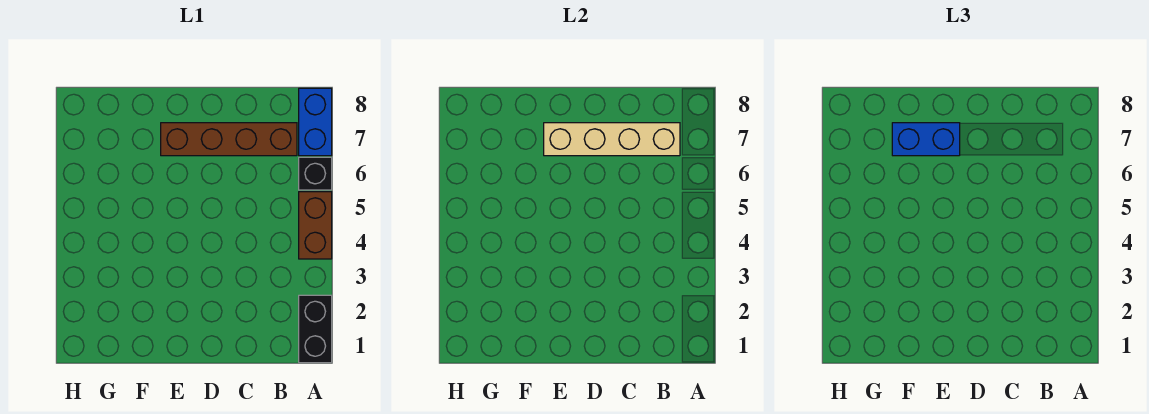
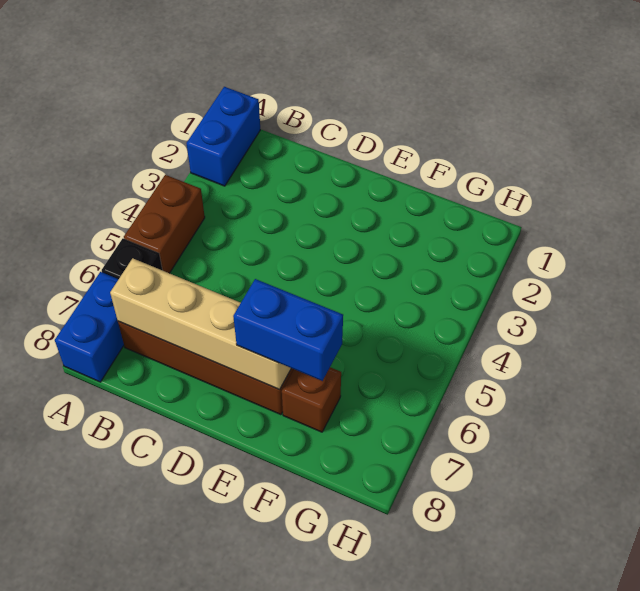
black 1x2 brick [299,295,332,363] -> blue 1x2 brick [186,87,260,186]
none -> brown 1x1 brick [282,367,341,432]

